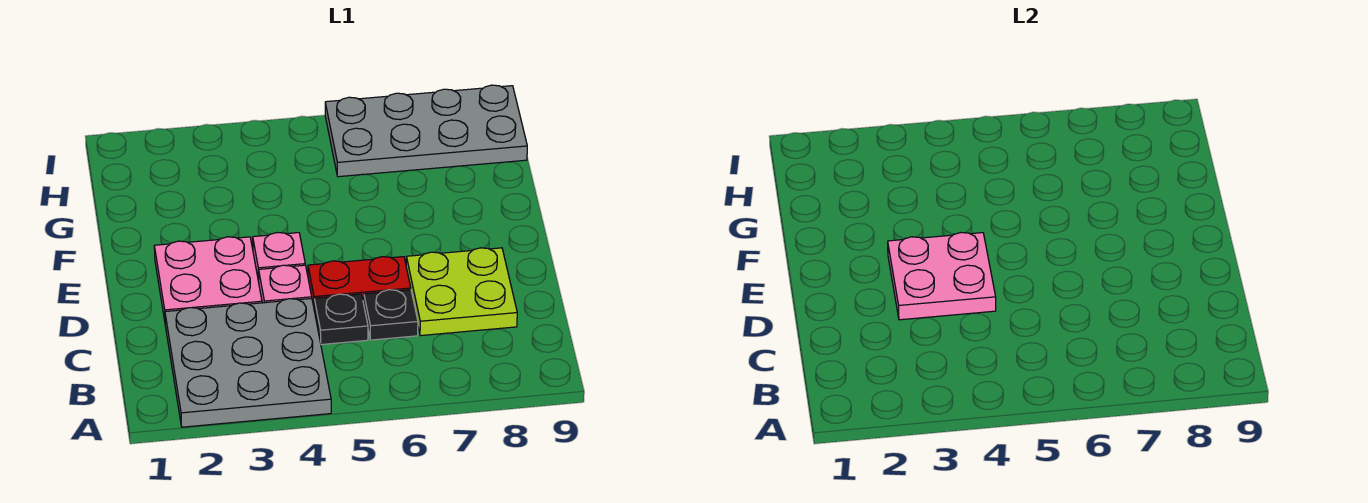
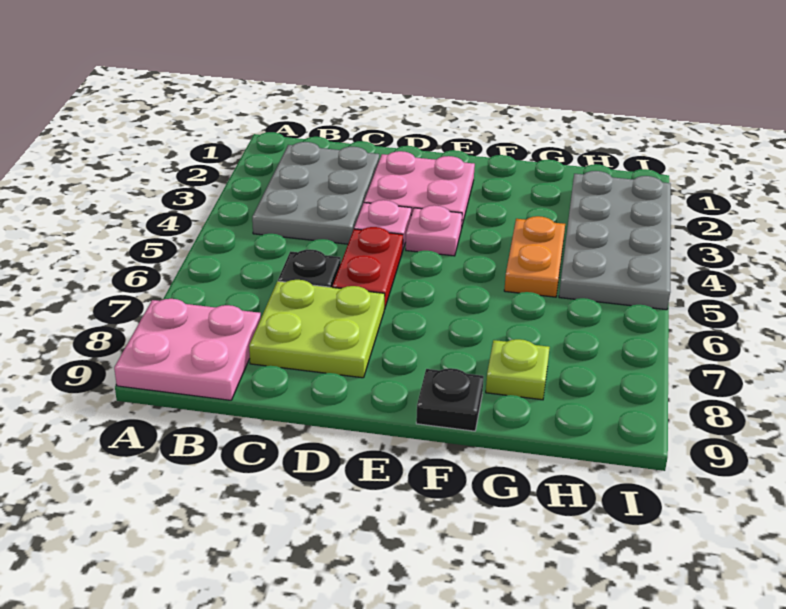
grey 3x3 plate [165,298,331,427] -> grey 2x3 plate [252,142,379,244]
black 1x1 plate [314,294,368,345] -> black 1x1 plate moved to [416,368,484,431]
pink 2x2 plate [888,233,996,320] -> pink 2x2 plate moved to [114,299,261,400]
none -> orange 1x2 plate [504,216,565,297]
none -> lime 1x1 plate [486,339,550,400]
grey 2x4 plate [325,85,527,177] -> grey 2x4 plate moved to [559,171,671,310]

